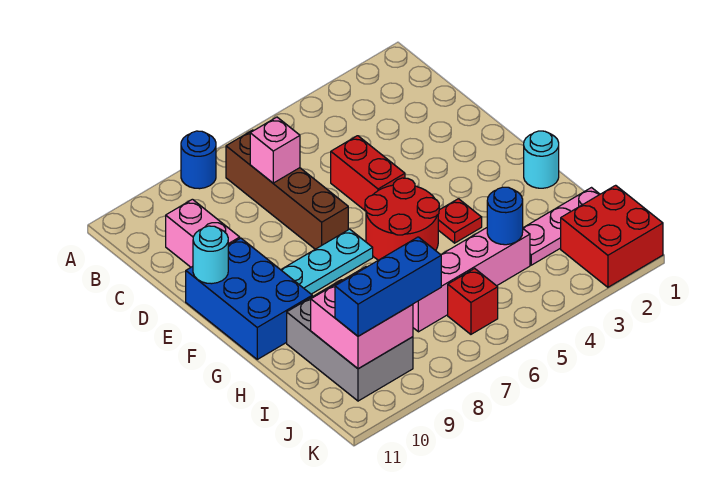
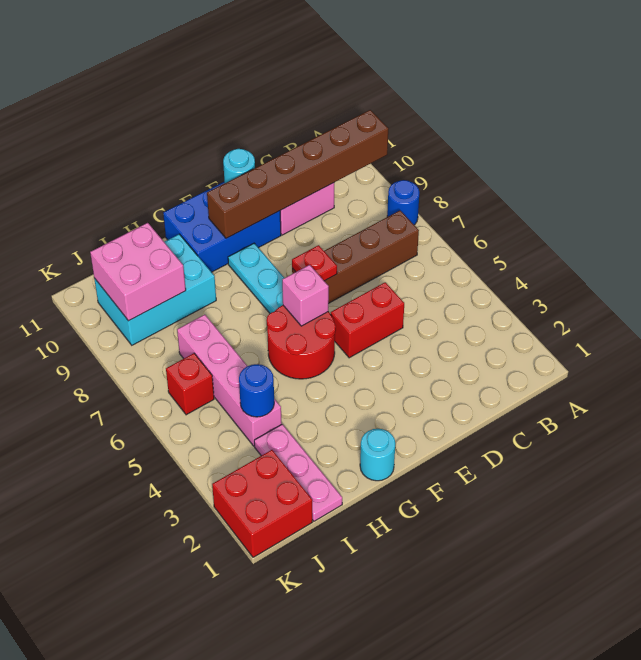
none -> brown 1x6 brick [207,110,388,238]
pink 1x1 brick [250,117,300,183] -> pink 1x1 brick moved to [282,265,329,326]
red 1x1 plate [438,199,482,243] -> red 1x1 plate moved to [292,245,337,281]
grey 2x3 brick [287,280,413,401] -> cyan 2x3 brick [94,234,216,345]
blue 1x3 brick [335,237,441,336] -> none

